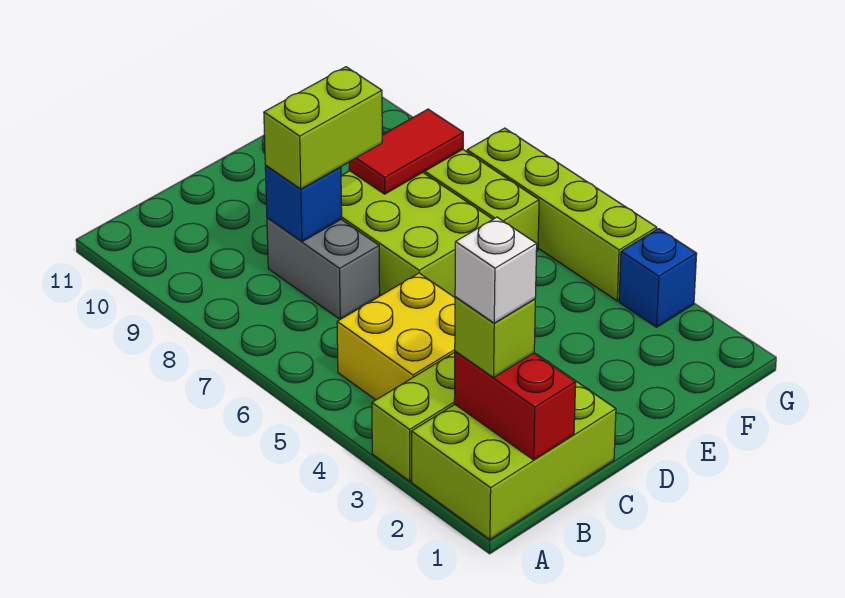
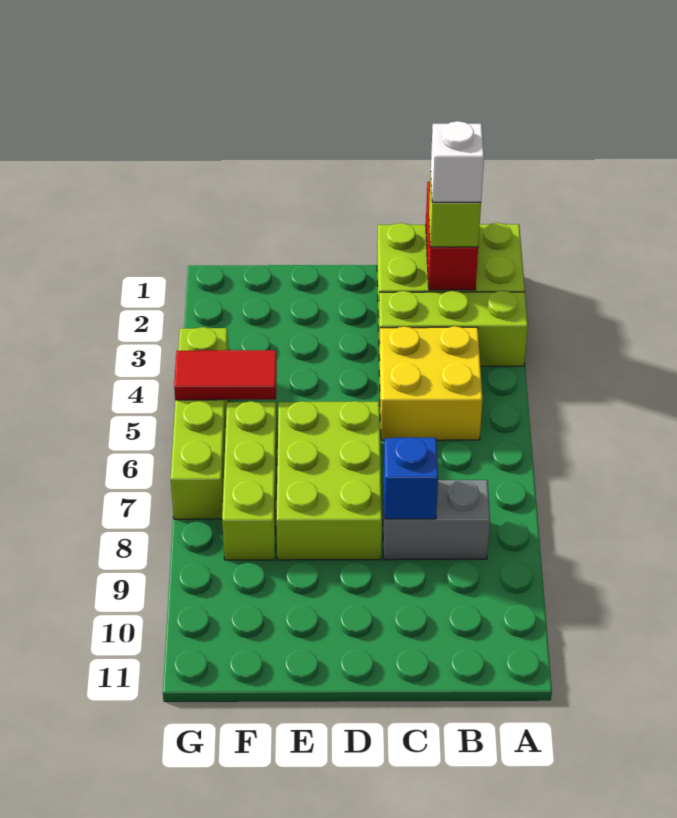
grey 1x2 brick [267,218,380,319] -> grey 1x2 brick turned to [383,480,490,560]
lime 1x2 brick [264,67,382,189] -> none
red 1x2 tile [349,109,463,194] -> red 1x2 tile moved to [174,350,277,400]
blue 1x1 brick [619,229,697,327] -> none

